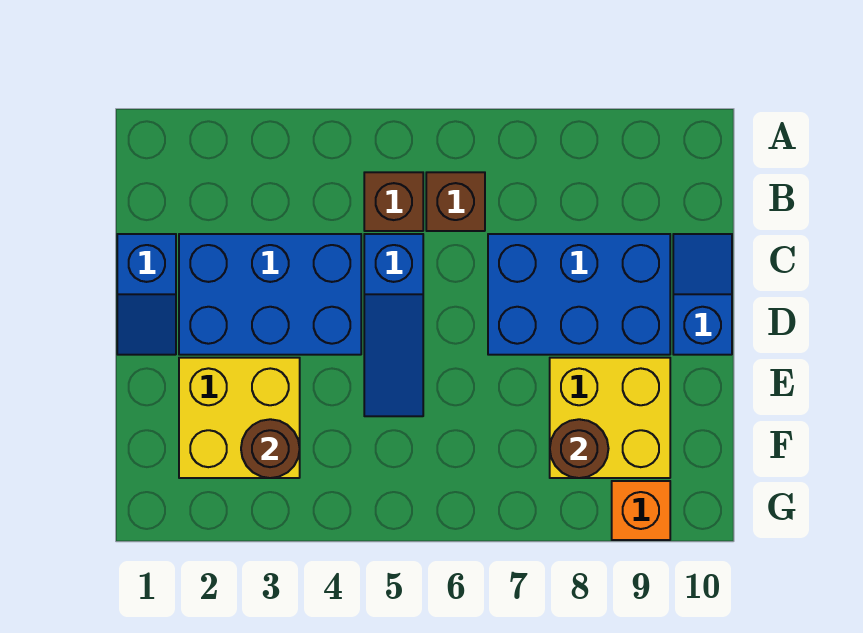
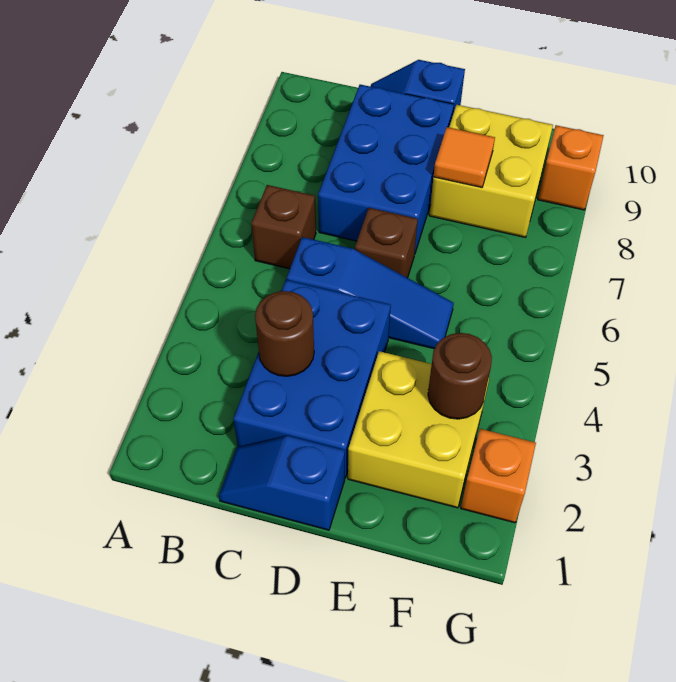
brown 1x1 brick [364,172,423,231] -> brown 1x1 brick moved to [355,208,418,278]
blue 1x2 slope [117,234,176,355] -> blue 1x2 slope turned to [219,436,345,530]
none -> orange 1x1 tile [434,127,495,187]
brown 1x1 round brick [550,419,609,478] -> brown 1x1 round brick moved to [255,291,314,376]
none -> orange 1x1 brick [461,429,536,523]

